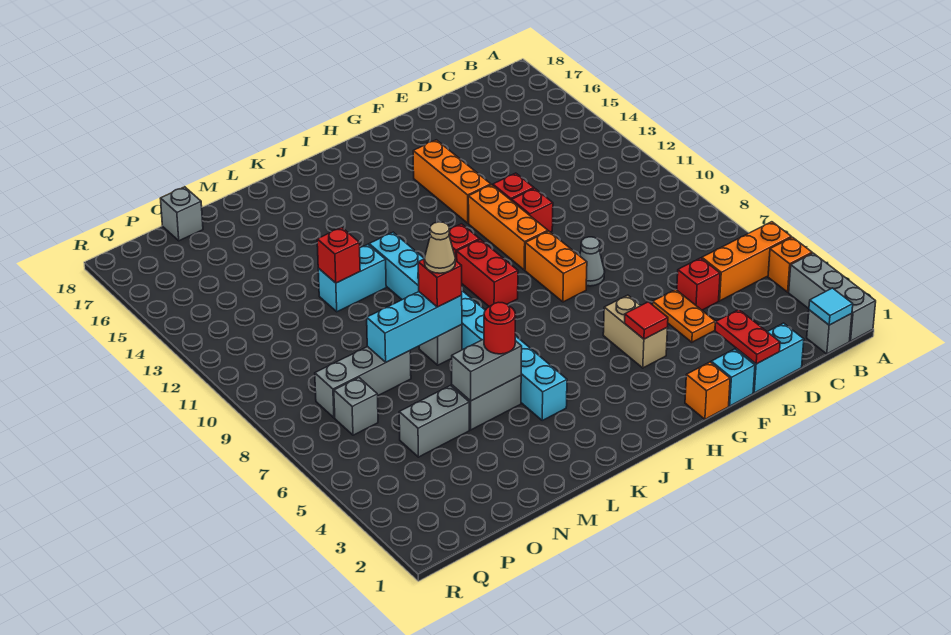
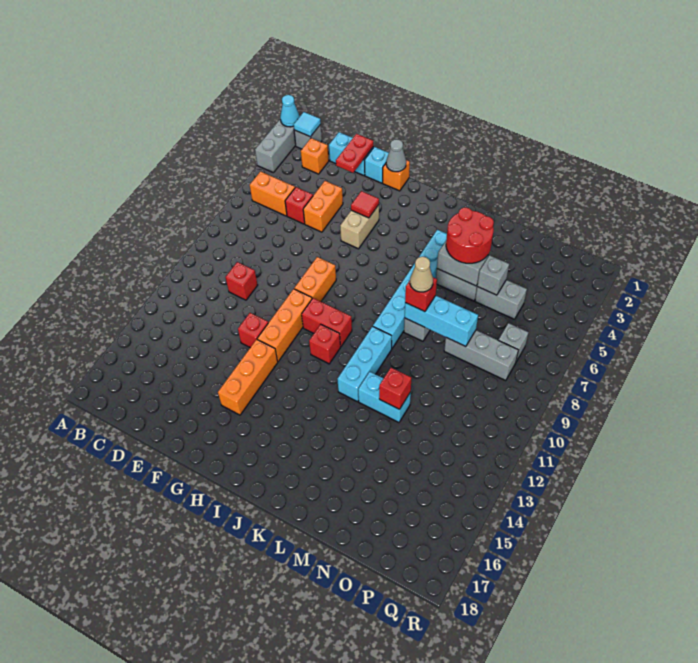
none -> cyan 1x1 cone [280,95,300,127]
orange 1x1 brick [768,237,812,292] -> orange 1x1 brick moved to [301,138,329,174]
orange 1x3 brick [702,222,791,301] -> orange 1x2 brick [250,172,295,216]
orange 1x2 plate [653,289,715,342] -> orange 1x2 brick [303,181,343,232]
grey 1x1 cone [579,237,605,286] -> grey 1x1 cone moved to [386,139,406,172]
red 1x1 brick [512,188,553,232] -> red 1x1 brick moved to [225,262,258,300]
red 1x2 brick [457,240,518,307] -> red 1x2 brick turned to [302,298,352,347]
red 1x1 round brick [484,302,516,354] -> red 2x2 round brick [446,207,494,263]
grey 1x1 brick [160,187,203,241] -> grey 1x1 brick moved to [477,255,509,295]

